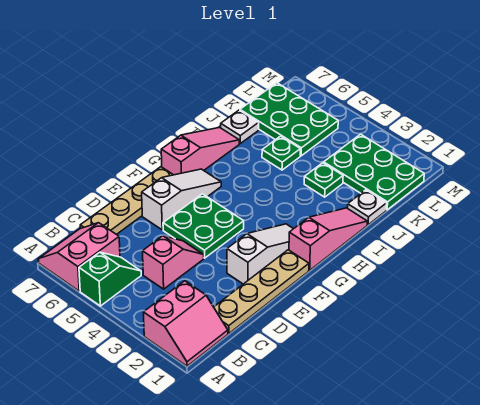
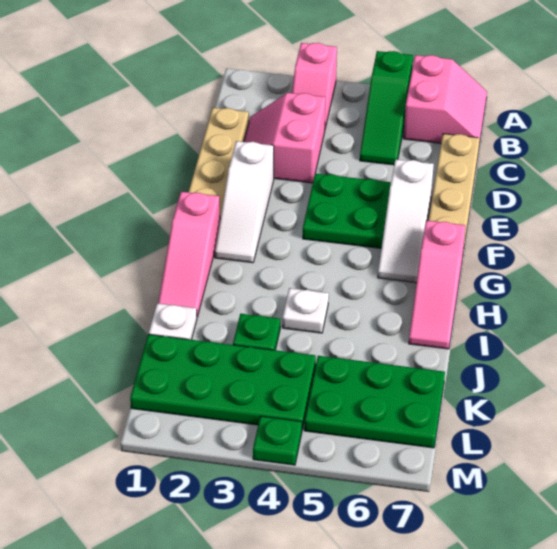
pink 2x2 slope [143,281,228,366] -> pink 2x2 slope moved to [244,93,326,183]
green 1x2 slope [79,252,141,306] -> green 1x3 slope [360,51,413,165]
pink 1x2 slope [143,236,204,289] -> pink 1x2 slope moved to [292,43,337,128]
green 1x1 plate [262,136,300,170] -> green 1x1 plate moved to [253,416,302,465]
white 1x1 plate [221,110,259,143] -> white 1x1 plate moved to [283,288,329,333]
green 2x3 plate [324,134,424,210] -> green 2x4 plate [130,334,316,429]

